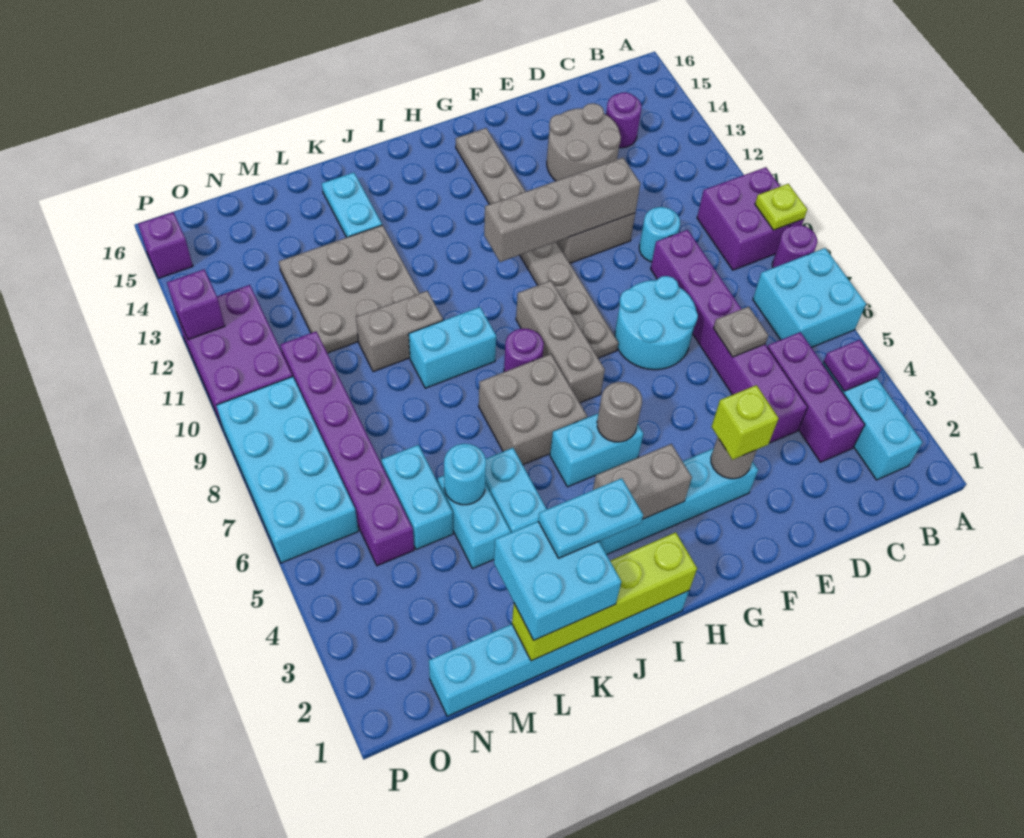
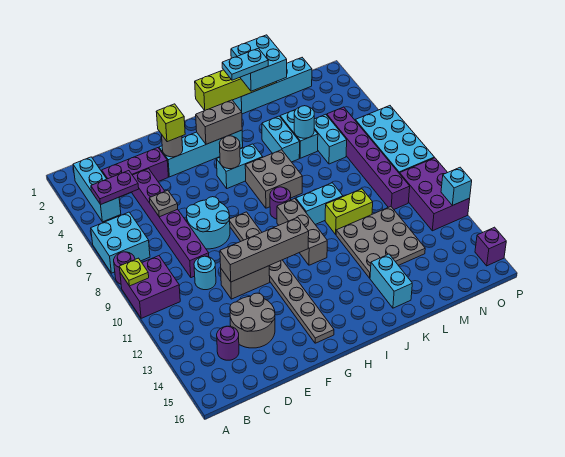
purple 1x1 plate [824,340,881,391] -> purple 1x2 plate [91,171,139,205]
purple 1x3 brick [768,332,865,462] -> purple 1x3 brick turned to [102,148,168,197]
grey 1x3 brick [516,281,605,403] -> grey 1x3 brick moved to [277,199,327,265]
cyan 1x6 brick [429,591,689,716] -> cyan 1x4 brick [233,58,312,114]
grey 1x2 brick [356,291,443,372] -> lime 1x2 brick [325,189,373,234]
cyan 1x2 plate [322,173,382,237] -> cyan 1x2 brick [370,254,412,308]
purple 1x1 brick [167,270,225,340] -> cyan 1x1 brick [441,167,472,206]

